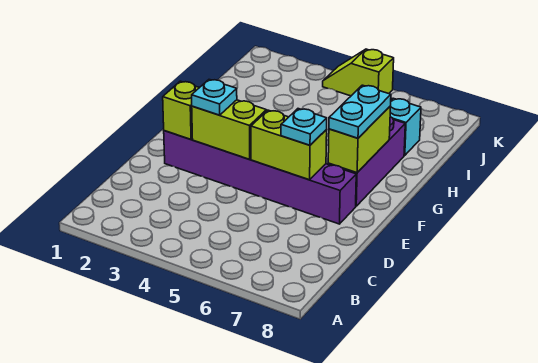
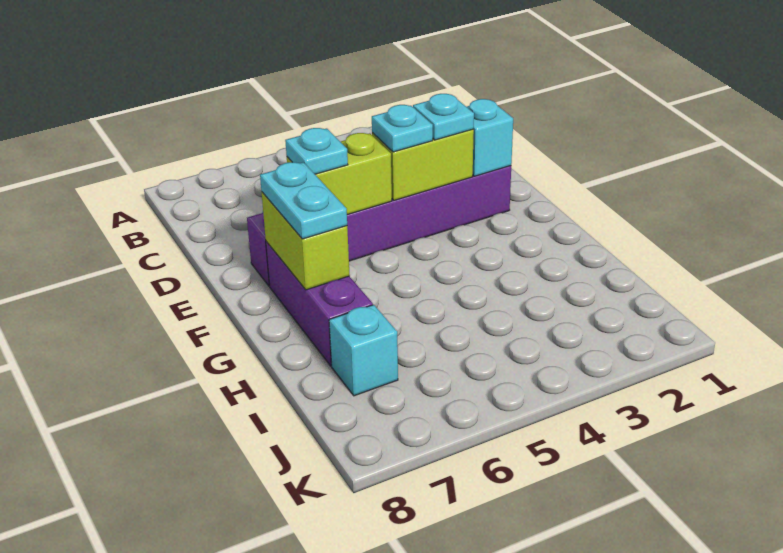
lime 1x1 brick [163,81,199,139] -> cyan 1x1 brick [467,99,513,176]
none -> cyan 1x1 plate [372,105,433,152]
lime 1x2 slope [323,49,394,96] -> none

